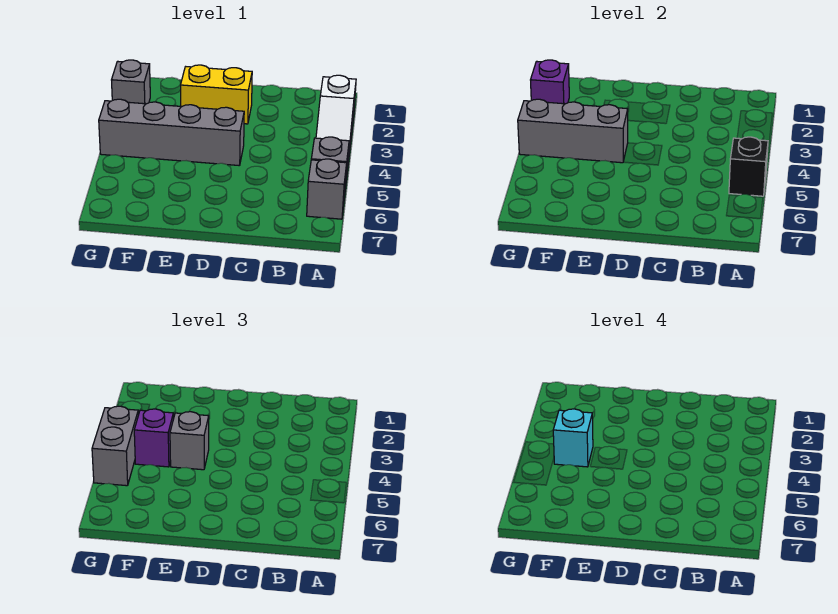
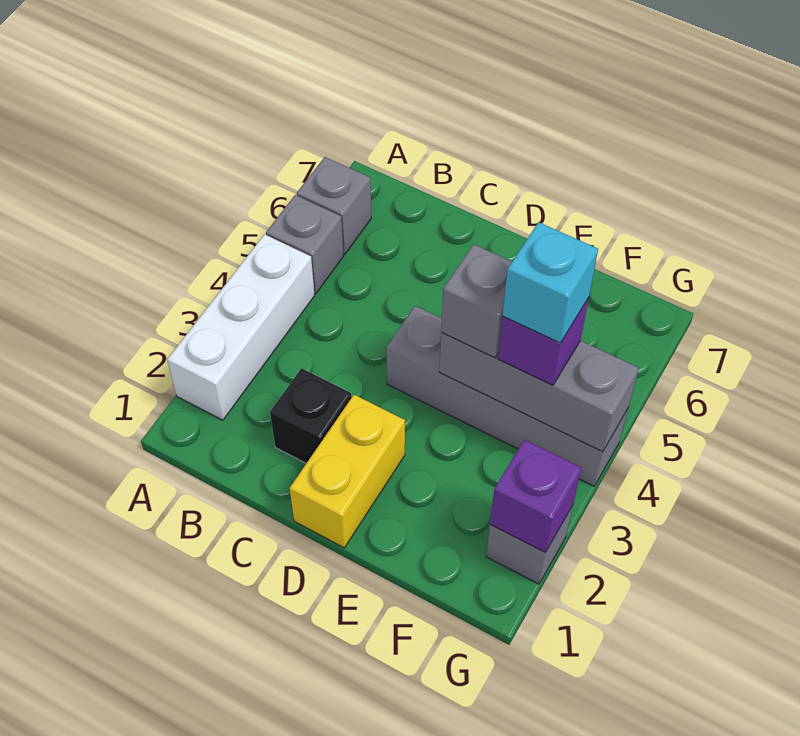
white 1x3 slope [316,75,356,171] -> white 1x3 brick [167,234,315,420]
black 1x1 brick [729,137,768,196] -> black 1x1 brick moved to [270,368,352,463]
yellow 1x2 brick [181,65,252,124] -> yellow 1x2 brick turned to [290,395,405,548]
grey 1x2 brick [92,406,138,486] -> none

